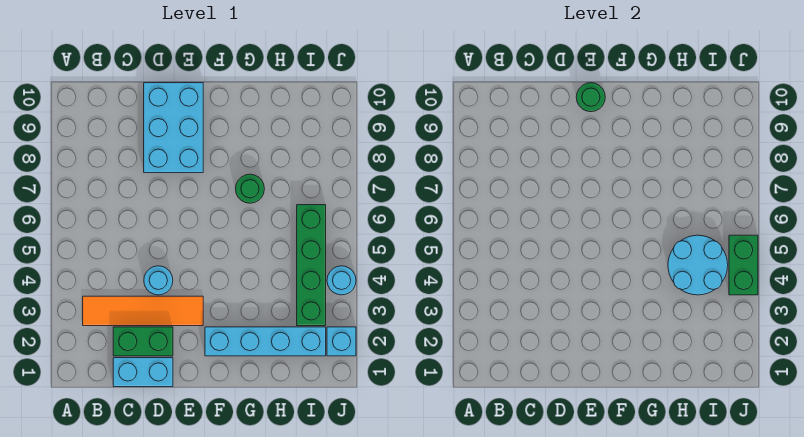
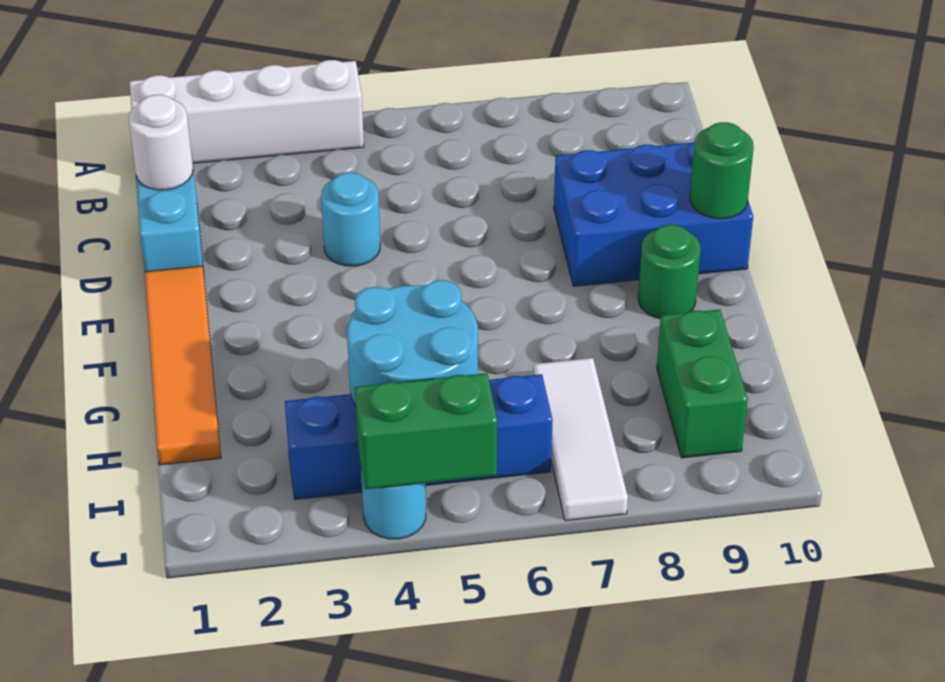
none -> white 1x4 brick [130,60,364,163]
orange 1x4 tile [83,296,203,326] -> orange 1x4 tile moved to [145,266,221,465]
none -> white 1x1 round brick [129,95,193,190]
green 1x2 brick [113,327,173,356] -> green 1x2 brick moved to [657,309,748,458]
cyan 2x3 brick [144,83,203,173] -> blue 2x3 brick [554,142,753,286]
cyan 1x4 brick [205,327,326,356] -> none
green 1x1 round brick [235,174,264,203] -> green 1x1 round brick moved to [638,225,701,319]
none -> white 1x3 tile [534,358,628,521]
green 1x4 brick [297,205,326,326] -> blue 1x4 brick [285,374,553,500]
cyan 1x1 brick [327,327,356,356] -> none

